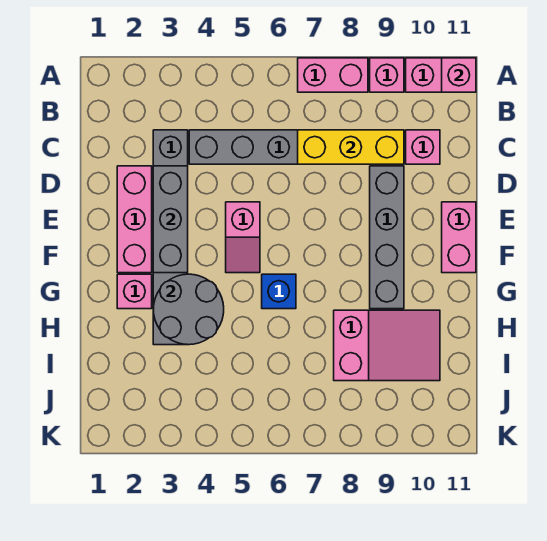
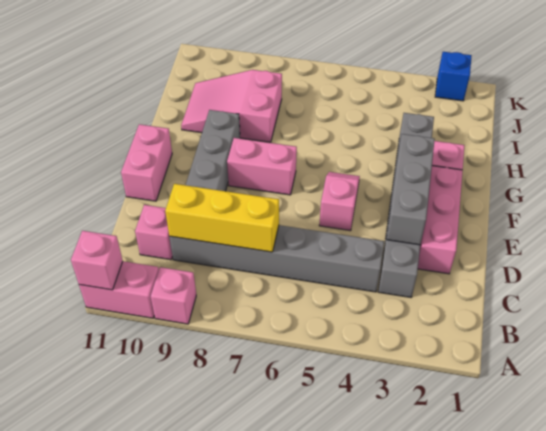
pink 1x2 brick [298,58,368,92] -> pink 1x2 brick moved to [227,138,297,195]
grey 2x2 round brick [153,274,224,345] -> none
blue 1x1 brick [262,274,296,309] -> blue 1x1 brick moved to [435,52,472,101]

